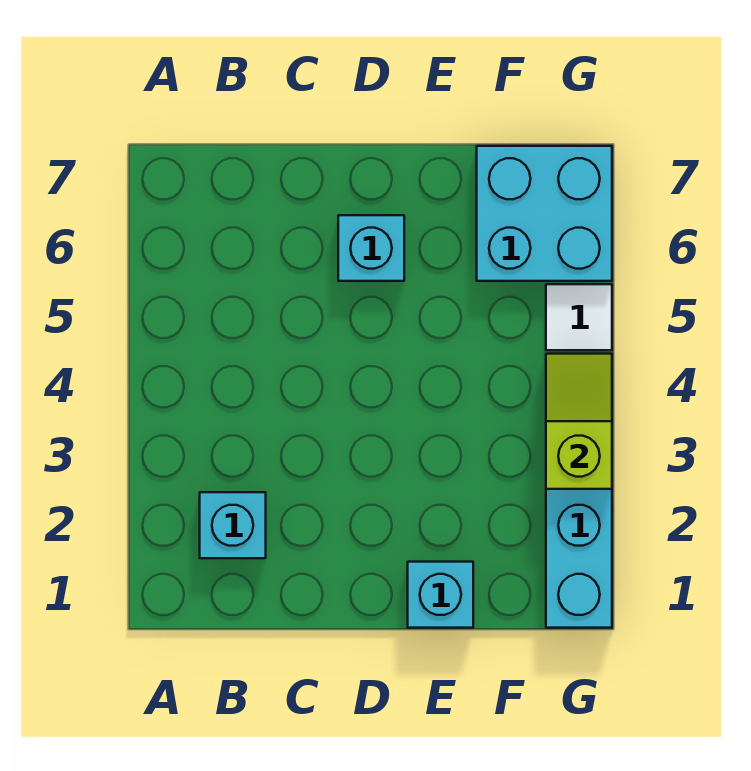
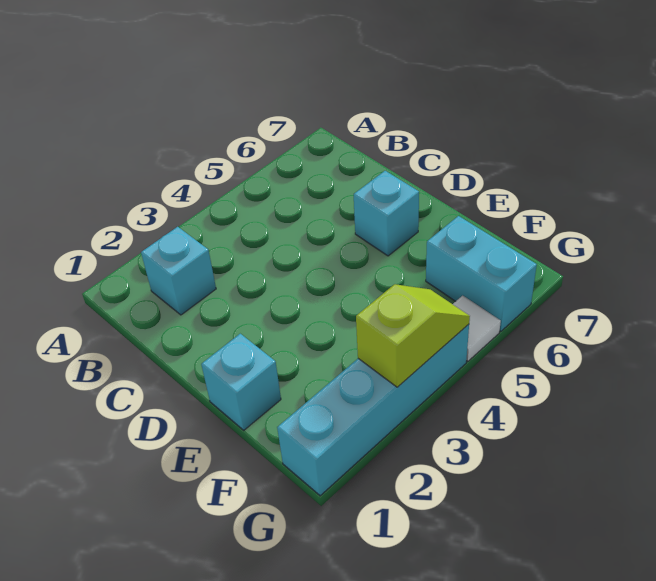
cyan 2x2 brick [477,146,612,281] -> cyan 1x2 brick [426,216,537,331]

